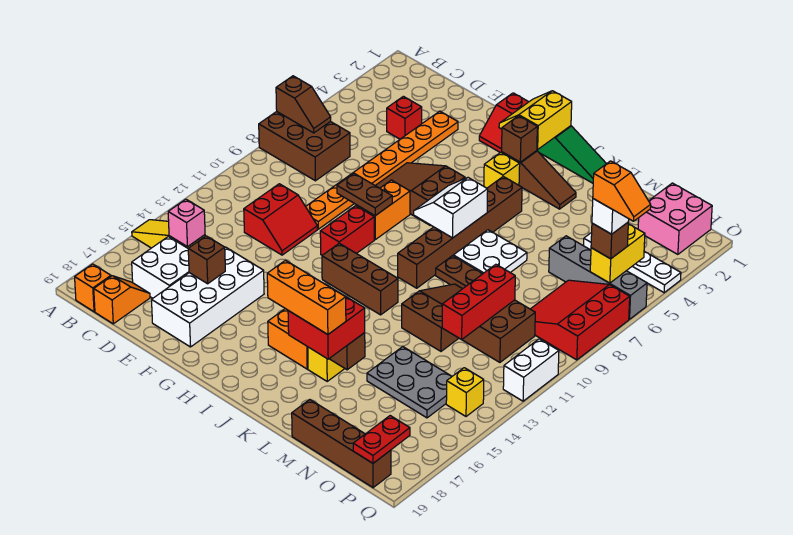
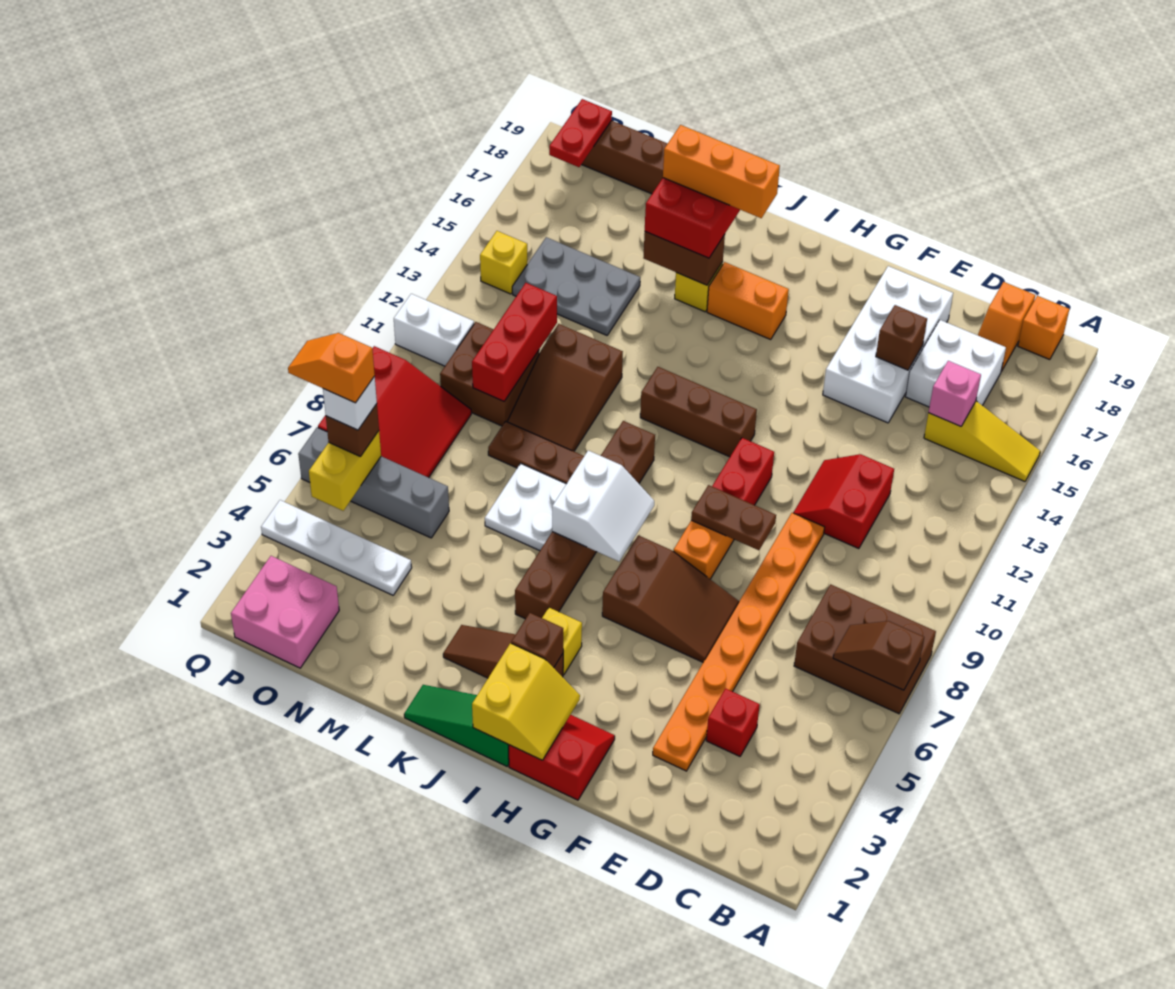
white 1x2 brick [503,339,559,401] -> white 1x2 brick turned to [394,294,474,366]

